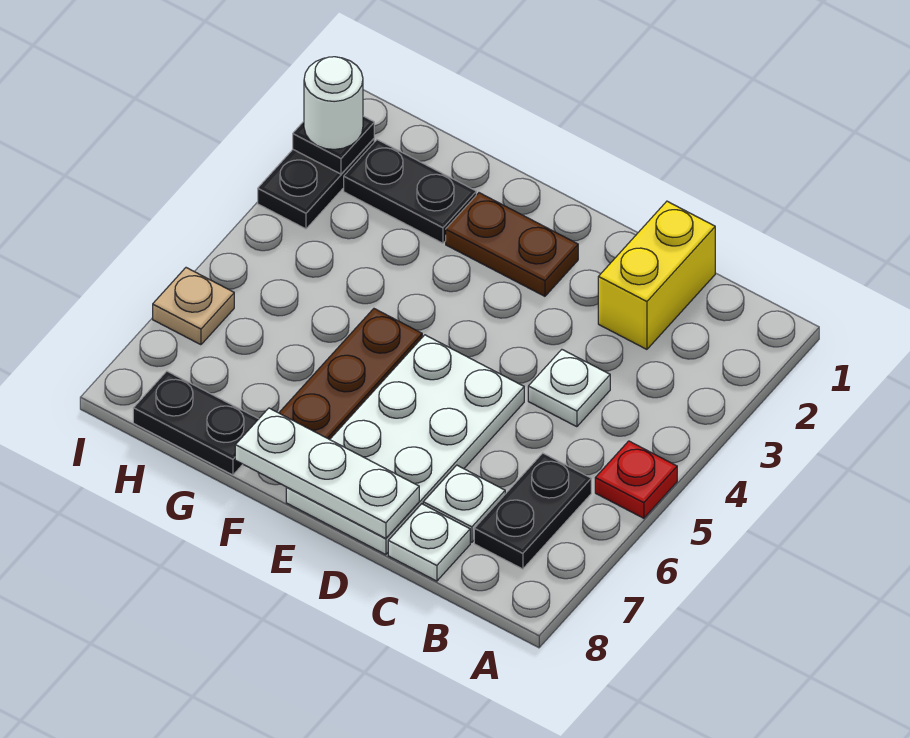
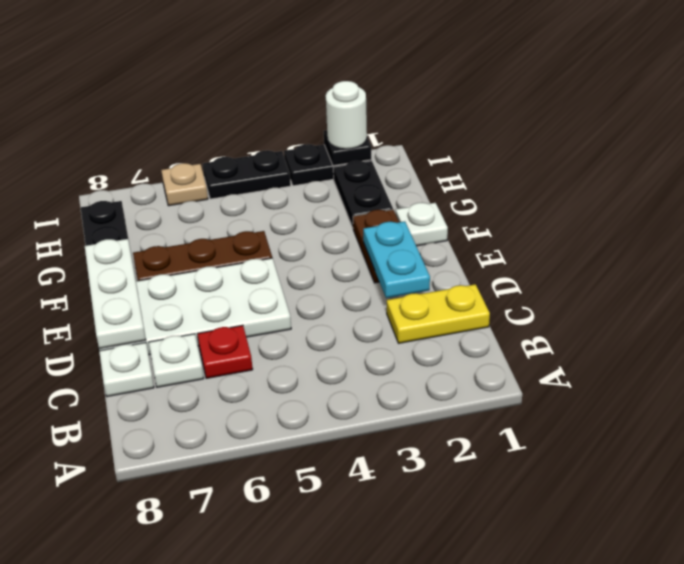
red 1x1 plate [595,441,677,518] -> red 1x1 plate moved to [197,325,253,378]
black 1x2 plate [474,453,591,569] -> black 1x2 plate moved to [203,150,291,199]
yellow 1x2 brick [598,201,715,349] -> yellow 1x2 plate [387,284,490,343]
white 1x1 plate [528,350,610,427] -> white 1x1 plate moved to [396,203,448,246]
none -> cyan 1x2 plate [363,221,430,298]

